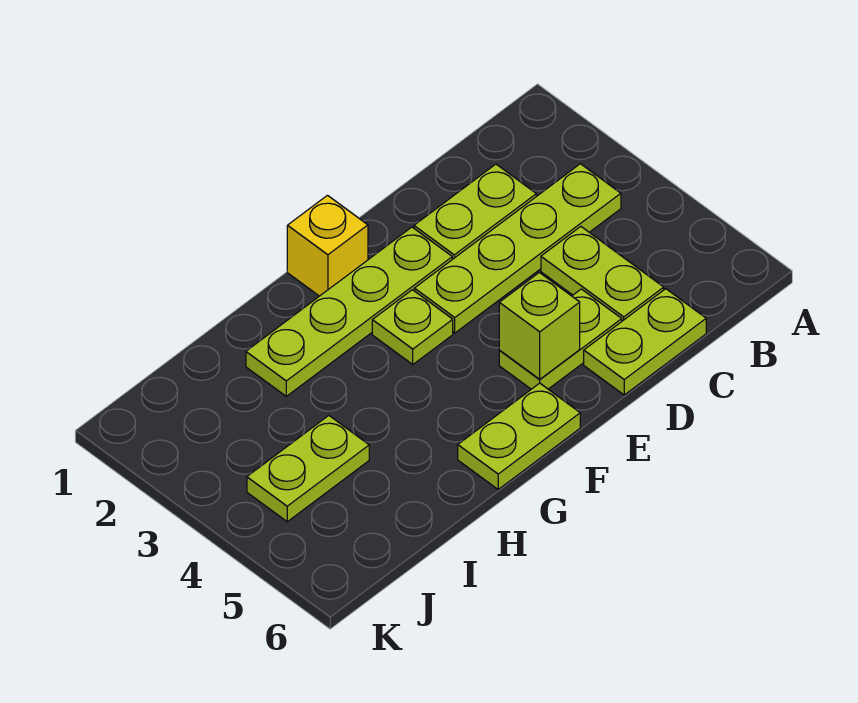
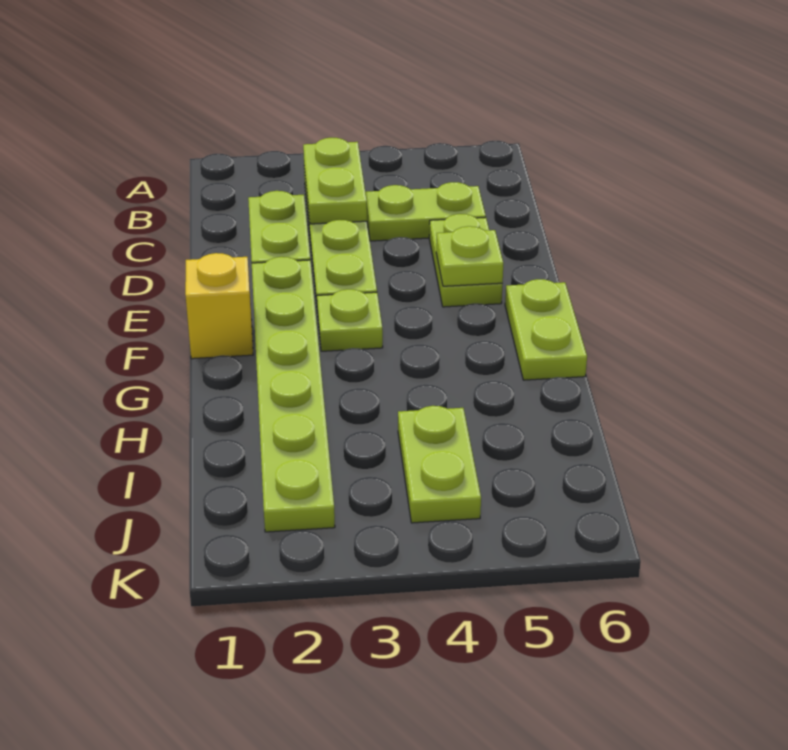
lime 1x2 plate [584,289,706,395] -> lime 1x2 plate moved to [303,138,367,224]
lime 1x4 plate [246,227,452,396] -> lime 1x6 plate [252,257,335,532]
lime 1x1 brick [499,272,580,379] -> lime 1x1 plate [436,226,504,286]

